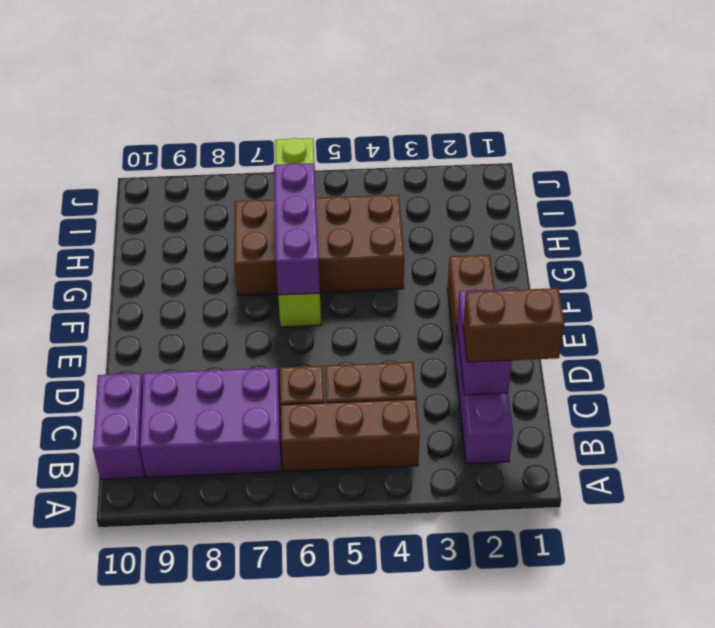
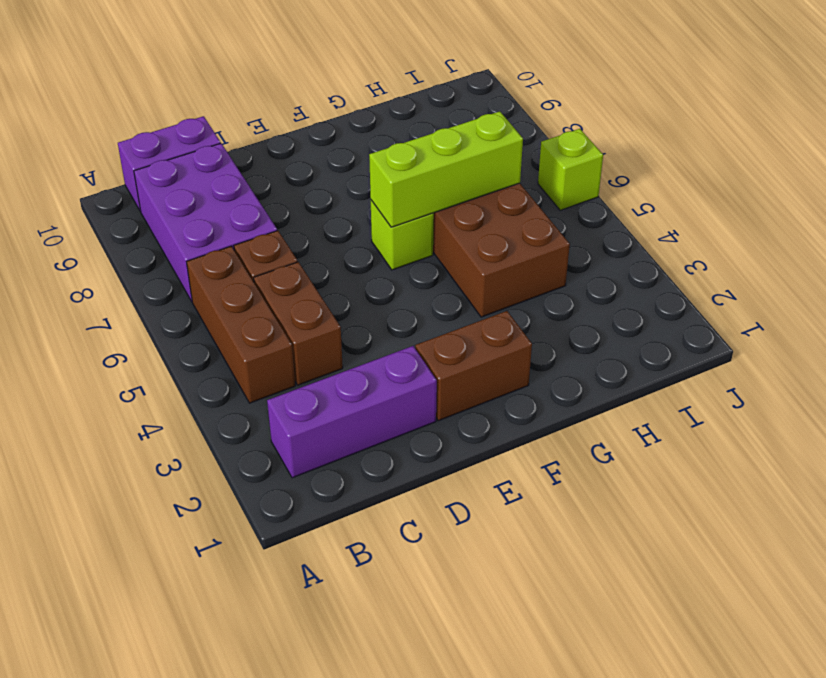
brown 1x2 brick [463,288,564,362] -> none
purple 1x2 brick [457,289,512,395] -> none
purple 1x3 brick [274,163,320,295] -> lime 1x3 brick [369,112,523,227]

